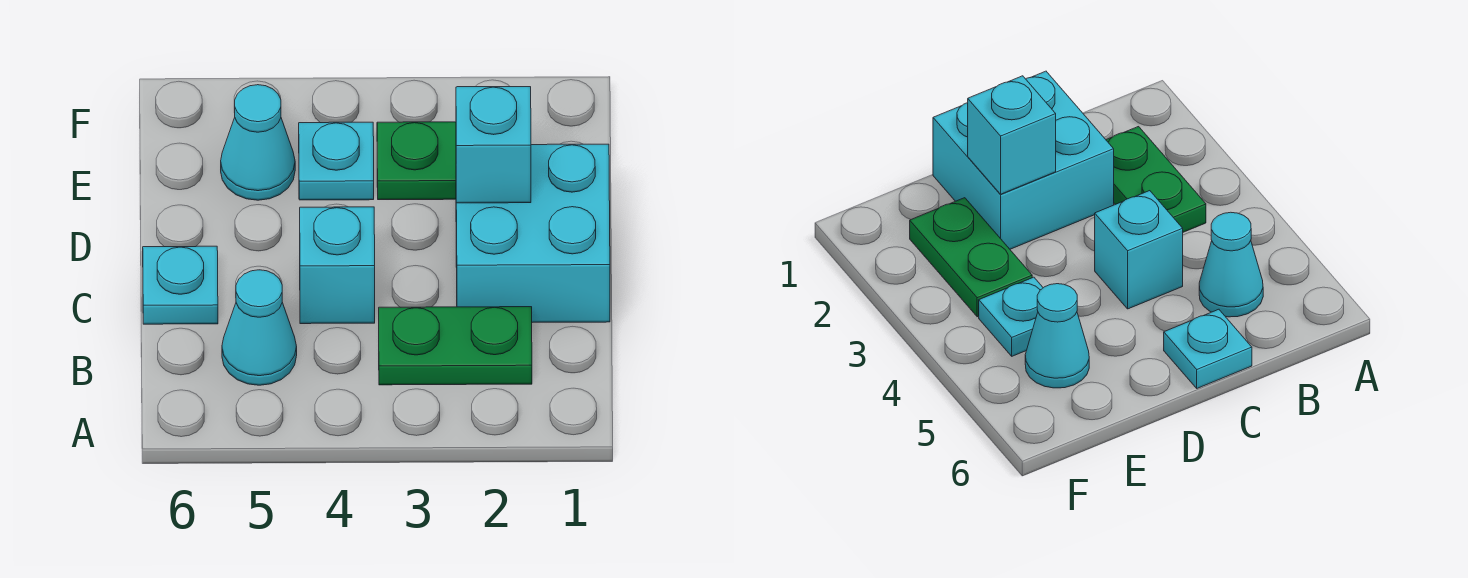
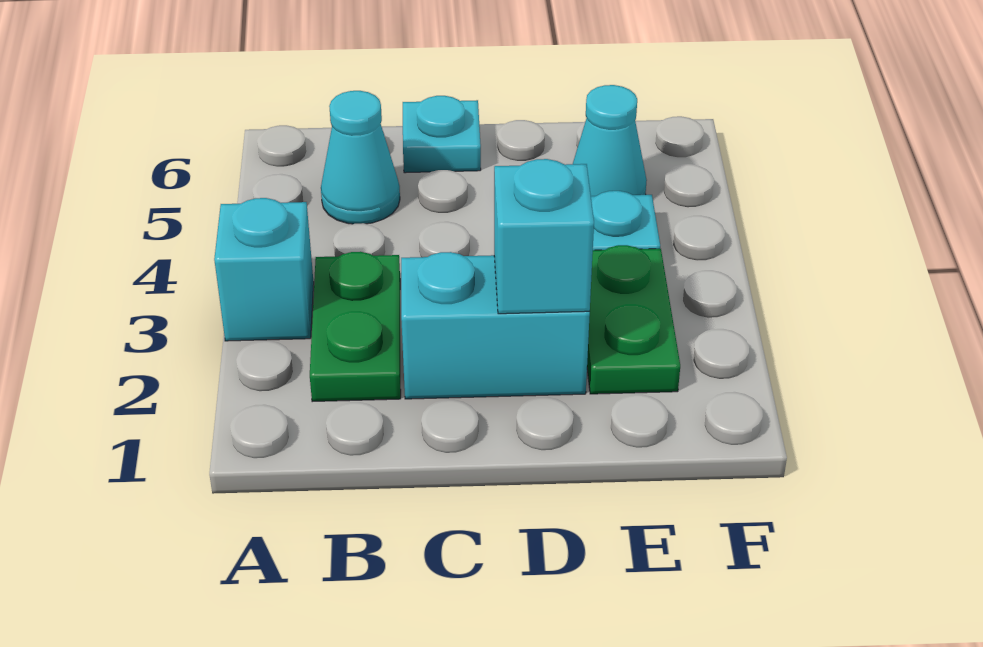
cyan 2x2 brick [456,144,610,322] -> cyan 1x2 brick [401,252,590,399]
cyan 1x1 brick [300,207,375,324] -> cyan 1x1 brick moved to [214,198,314,341]

